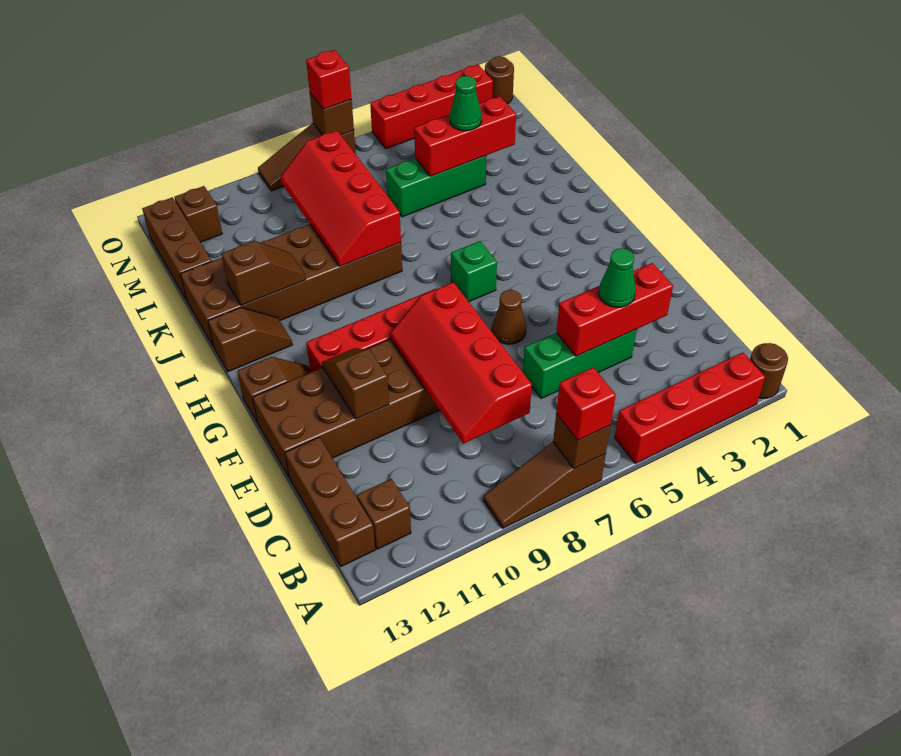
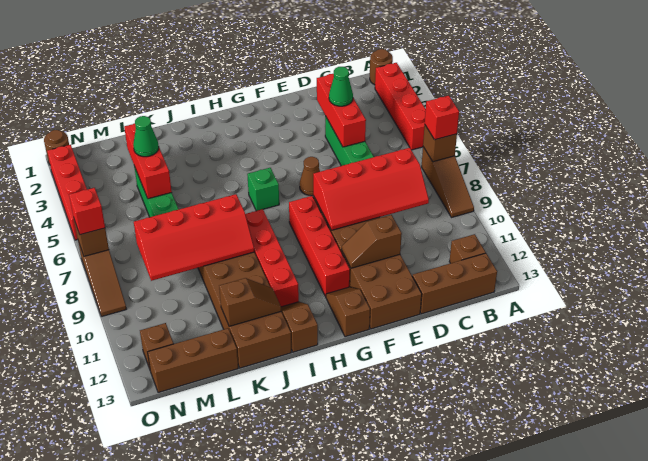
none -> red 1x4 brick [245,209,299,307]
brown 1x2 slope [221,241,306,306] -> brown 1x2 slope turned to [219,278,281,326]

